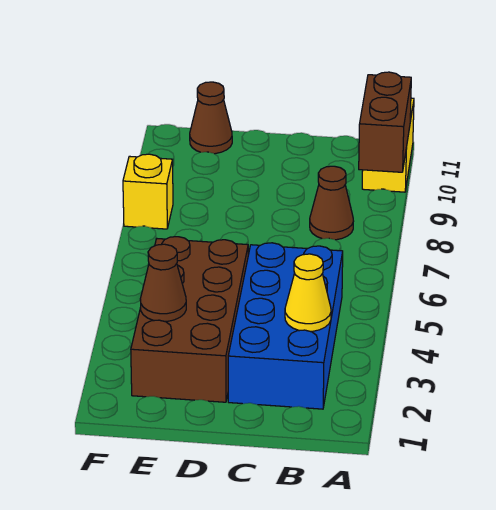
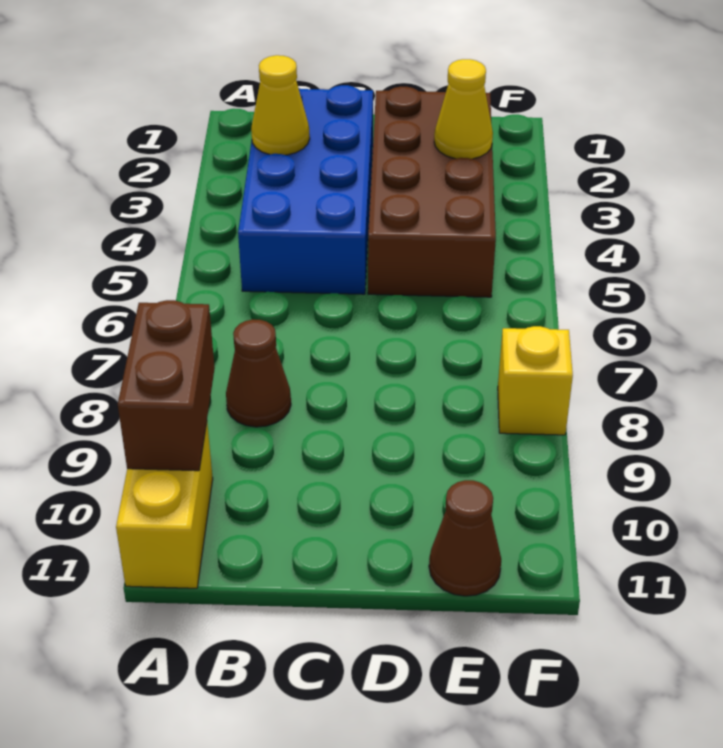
brown 1x1 cone [140,244,186,321] -> yellow 1x1 cone [434,59,493,159]

